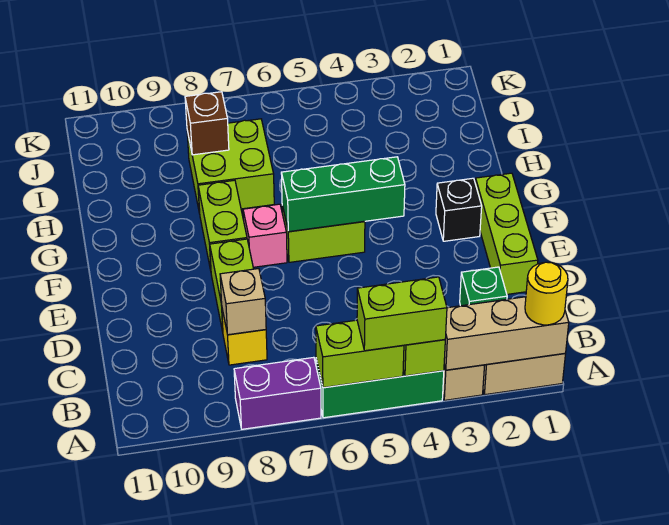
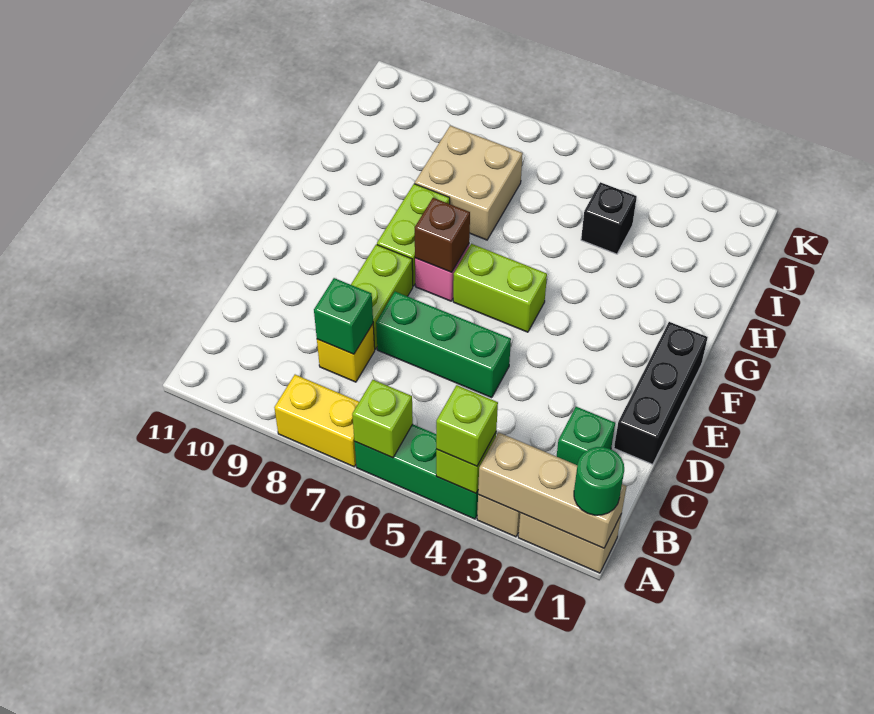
yellow 1x1 round brick [525,262,568,325] -> green 1x1 round brick [574,447,624,515]
lime 1x2 brick [357,277,447,351] -> lime 1x1 brick [436,385,498,466]
lime 1x2 brick [316,320,404,388] -> lime 1x1 brick [352,380,413,458]
purple 1x2 brick [234,357,321,429] -> yellow 1x2 brick [274,375,359,467]
tan 1x1 brick [220,269,266,335] -> green 1x1 brick [314,278,373,354]
lime 1x3 brick [475,173,538,294] -> black 1x3 brick [614,322,708,464]
black 1x1 brick [436,178,482,241] -> black 1x1 brick moved to [581,182,637,254]
green 1x3 brick [281,157,405,232] -> green 1x3 brick moved to [376,292,511,398]
lime 2x2 brick [187,119,274,214] -> tan 2x2 brick [415,126,523,240]
brown 1x1 brick [185,92,229,155] -> brown 1x1 brick moved to [415,198,470,272]

